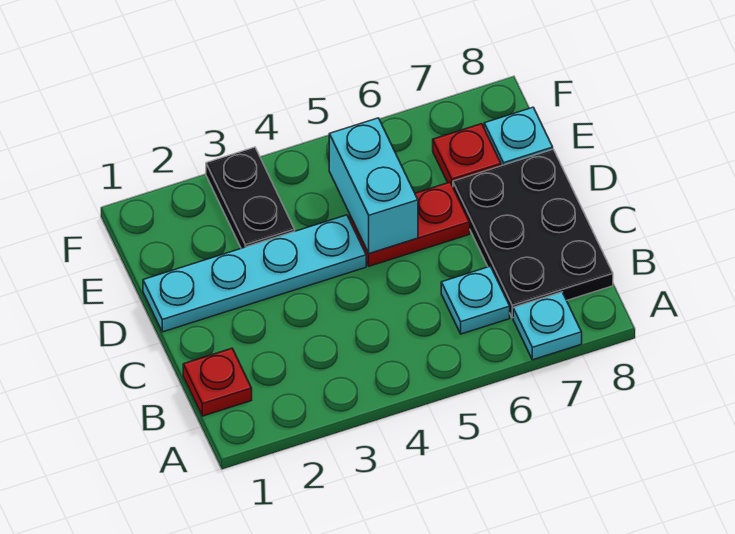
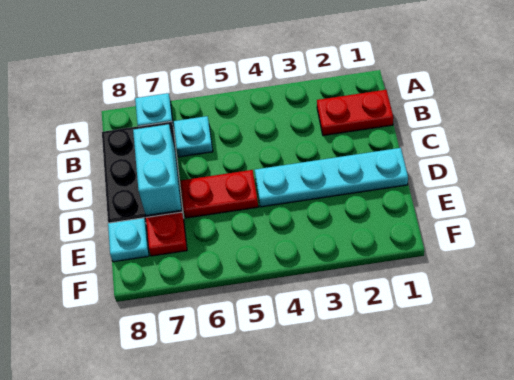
red 1x1 plate [183,348,252,416] -> red 1x2 plate [317,90,393,136]
cyan 1x2 brick [329,118,418,253] -> cyan 1x2 brick moved to [133,124,182,216]
black 1x2 plate [206,147,295,248] -> none

